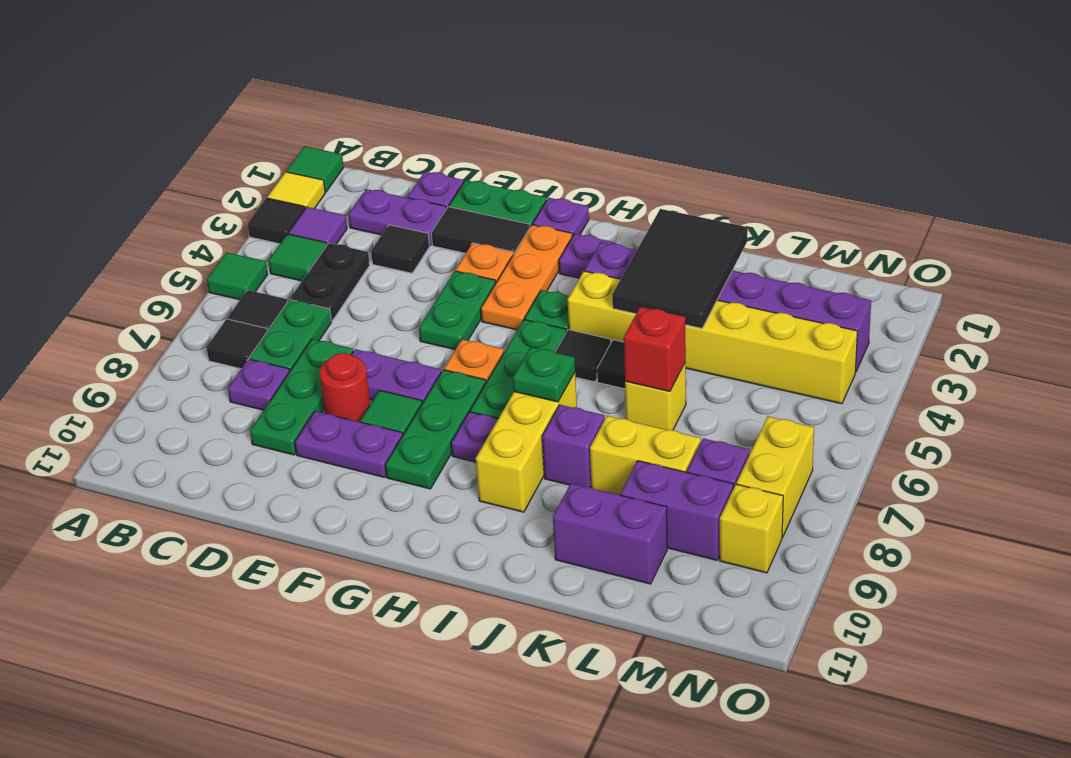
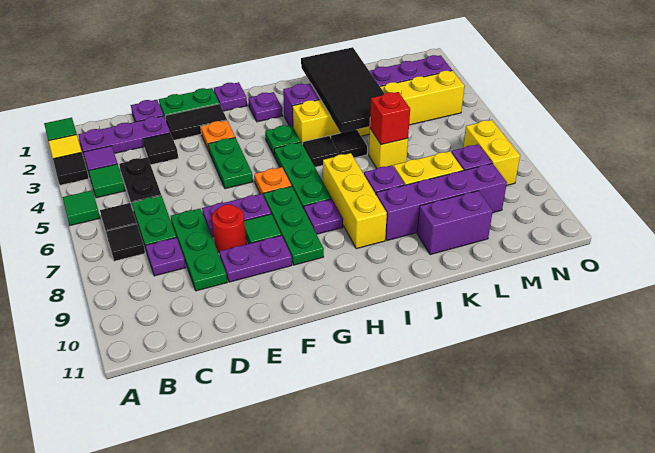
purple 1x2 plate [348,189,446,245] -> purple 1x3 plate [78,116,170,154]
orange 1x3 plate [481,225,573,330] -> none
green 1x1 plate [513,347,575,402] -> none
black 2x3 tile [612,209,748,328] -> black 2x4 tile [301,47,385,133]
purple 1x2 brick [620,461,733,560] -> purple 1x4 brick [376,163,507,241]
yellow 1x1 brick [720,484,783,573] -> none

